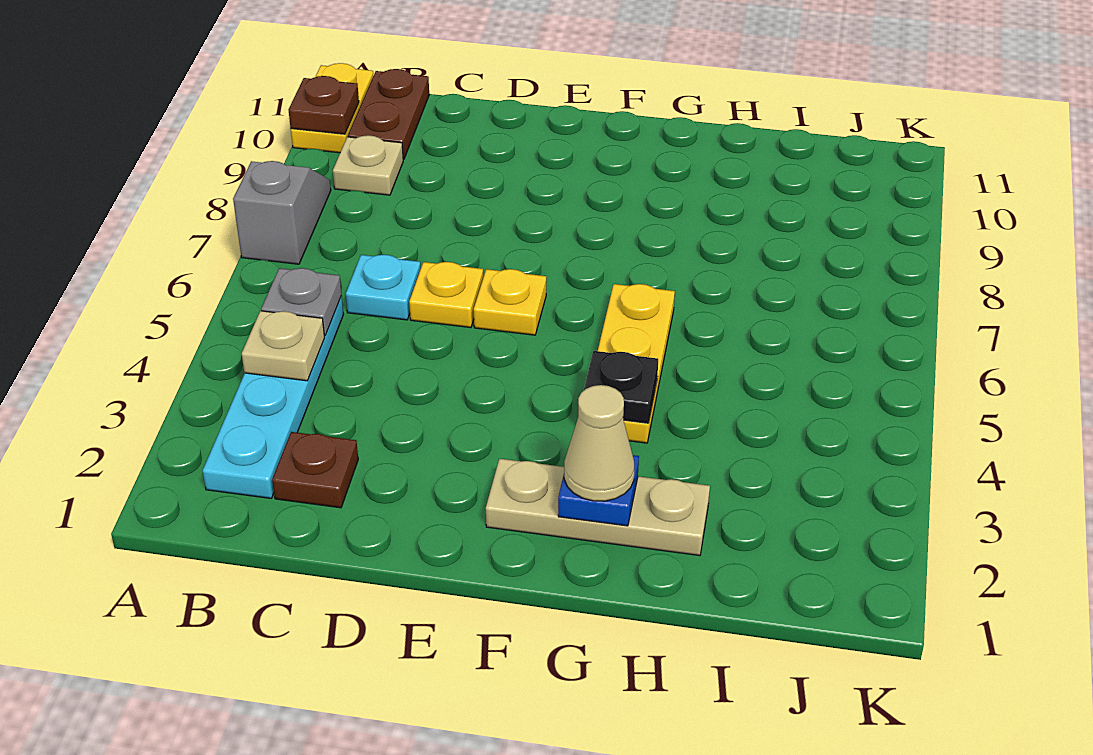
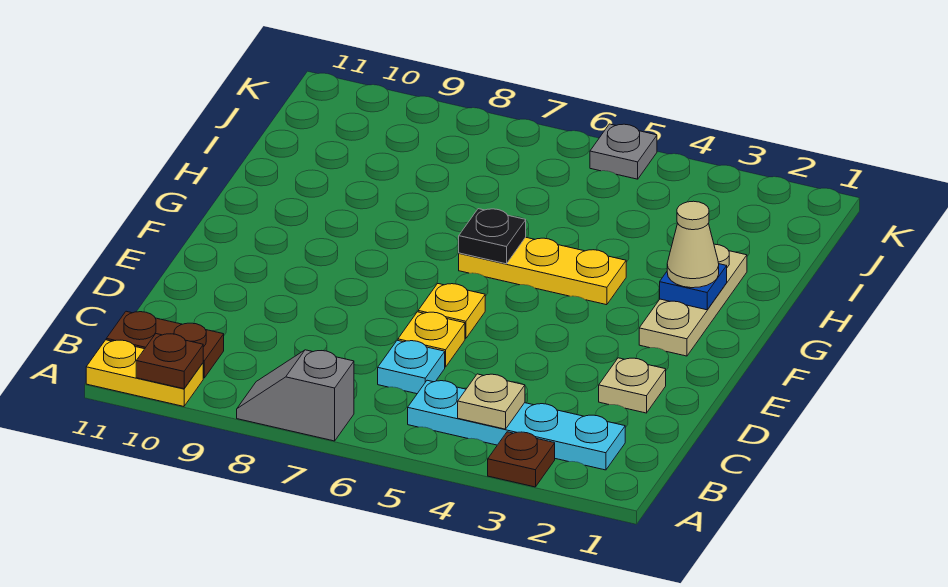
grey 1x1 plate [261,268,342,336] -> grey 1x1 plate moved to [590,124,657,179]
tan 1x1 plate [333,135,403,195] -> tan 1x1 plate moved to [599,358,666,413]
brown 1x1 plate [272,432,358,508] -> brown 1x1 plate moved to [488,432,555,487]
black 1x1 plate [584,351,658,423] -> black 1x1 plate moved to [459,209,526,264]

